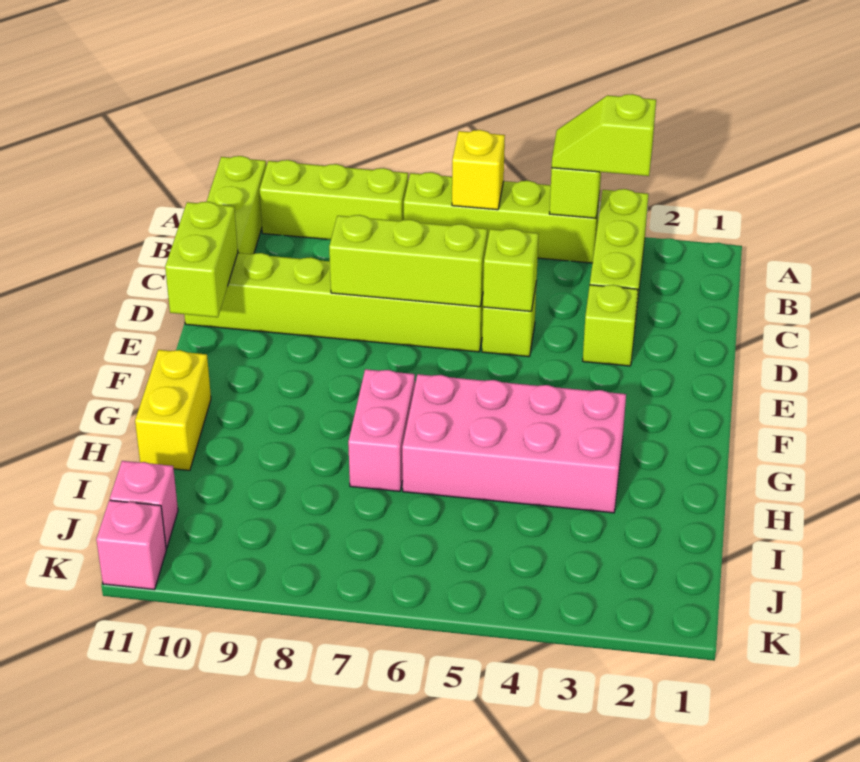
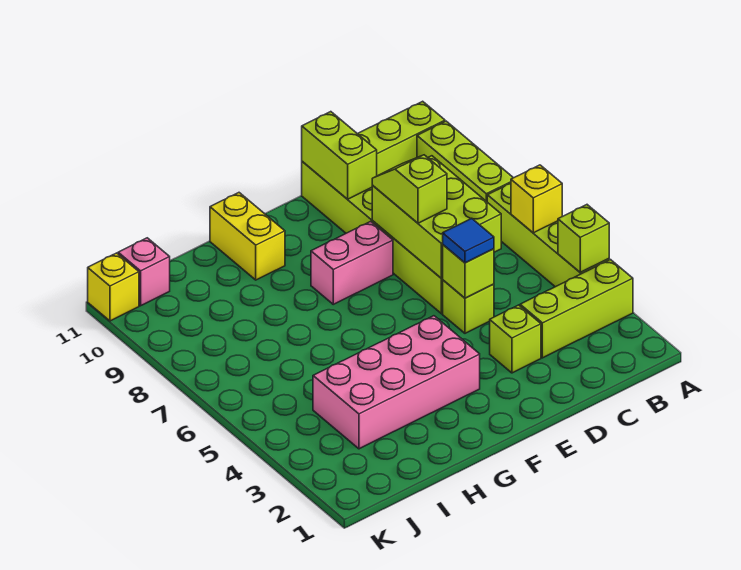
lime 1x2 slope [552,94,656,176] -> lime 1x2 slope moved to [372,155,447,223]
none -> blue 1x1 tile [443,218,494,263]
lime 1x3 brick [329,215,487,307] -> lime 2x3 brick [372,156,501,279]
lime 1x2 brick [165,202,238,317] -> lime 1x2 brick turned to [302,112,377,199]
pink 2x4 brick [402,374,626,513] -> pink 2x4 brick turned to [313,316,480,449]
pink 1x2 brick [348,369,415,491] -> pink 1x2 brick moved to [311,221,393,304]
yellow 1x2 brick [135,350,211,470] -> yellow 1x2 brick turned to [210,193,285,280]
pink 1x1 brick [96,500,166,590] -> yellow 1x1 brick [88,253,139,321]

